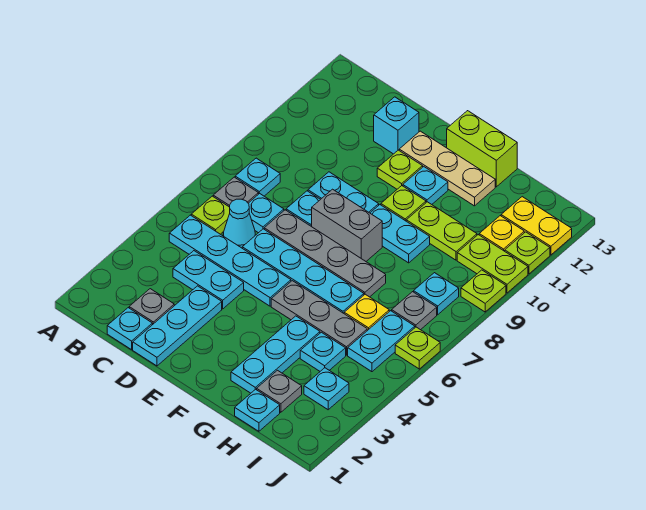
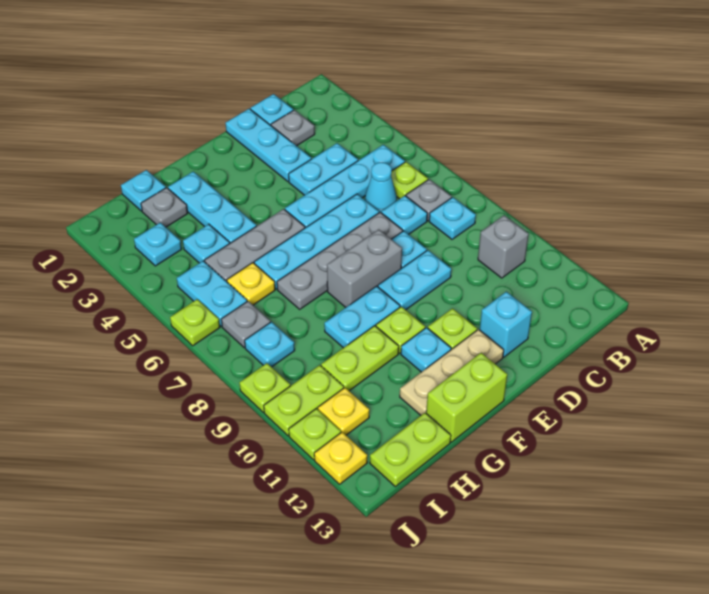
none -> grey 1x1 brick [478,215,529,278]
none -> lime 1x2 plate [370,413,451,487]
yellow 1x2 plate [501,197,572,255] -> yellow 1x1 plate [314,432,367,484]

